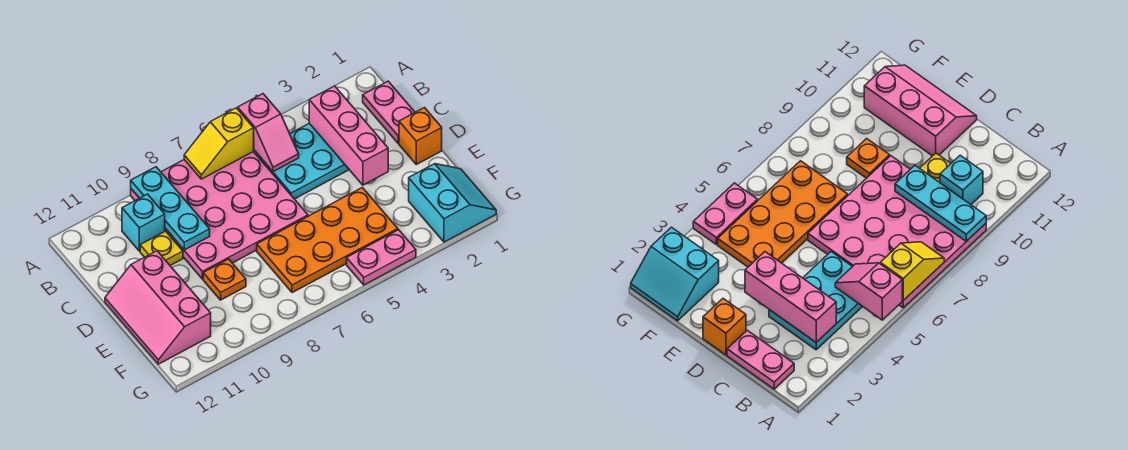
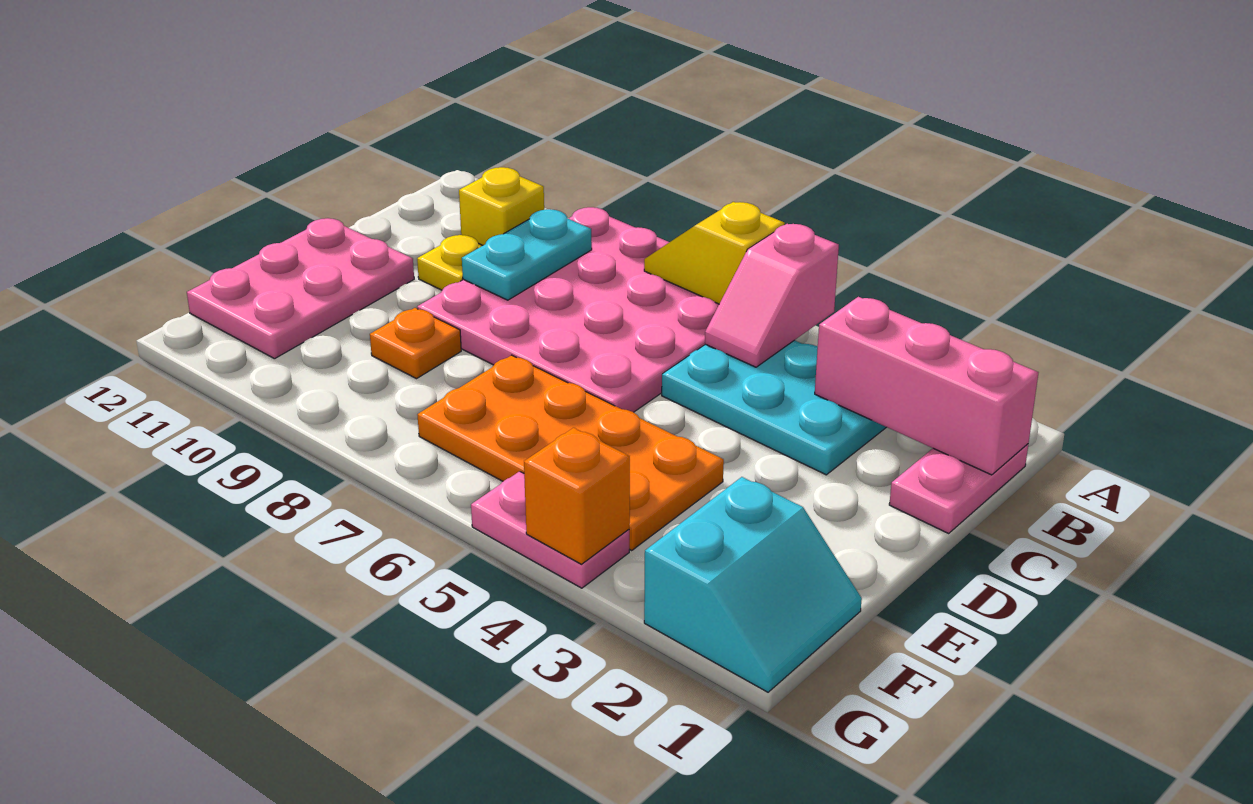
cyan 1x3 plate [131,167,210,250] -> cyan 1x2 plate [462,209,592,300]
pink 1x3 brick [309,86,388,185] -> pink 1x3 brick turned to [815,297,1038,475]
cyan 1x1 brick [122,194,165,251] -> yellow 1x1 brick [459,167,544,245]
orange 1x1 brick [399,108,442,164] -> orange 1x1 brick moved to [524,428,630,564]
pink 2x3 slope [105,251,211,364] -> pink 2x3 plate [187,218,414,359]

